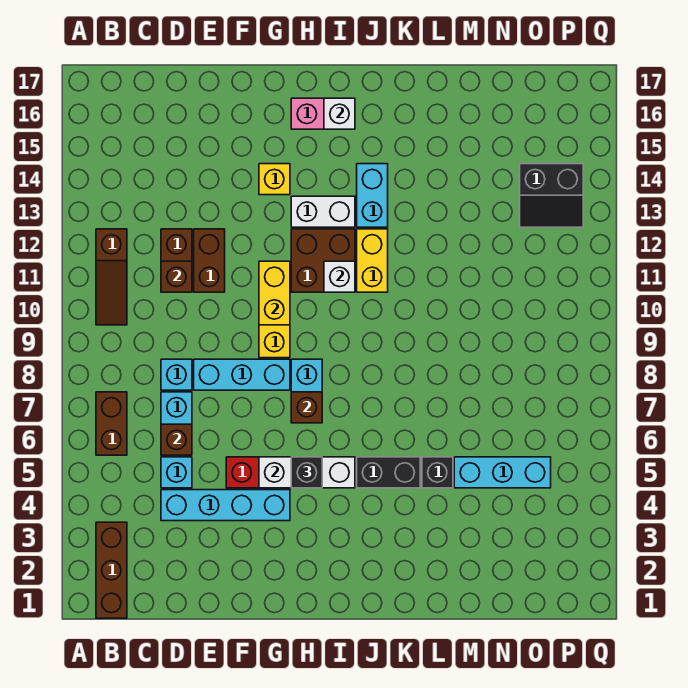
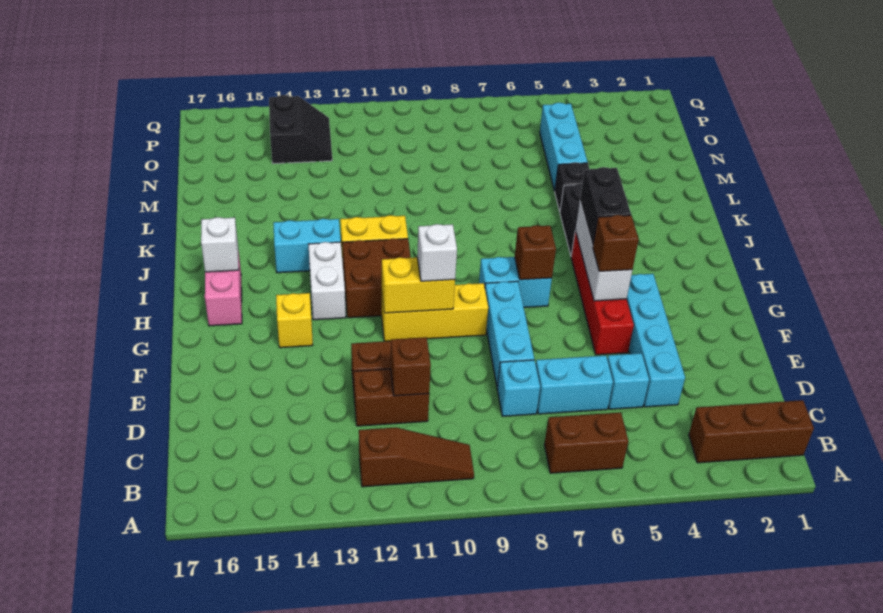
brown 1x1 brick [161,424,192,455] -> brown 1x1 brick moved to [593,215,639,271]
black 1x1 brick [291,457,322,488] -> black 1x2 brick [580,167,631,246]
white 1x1 brick [324,261,355,292] -> white 1x1 brick moved to [417,224,457,281]

